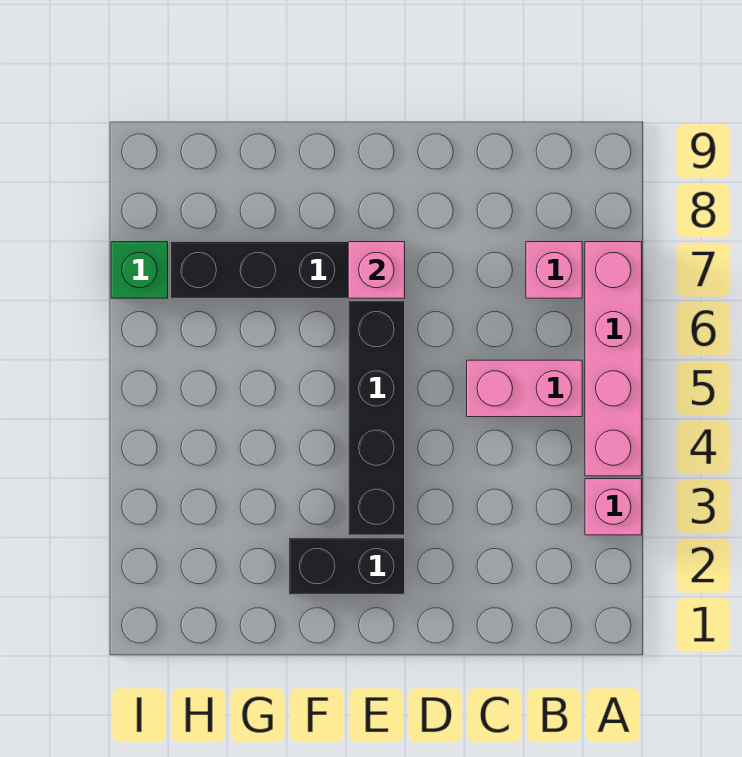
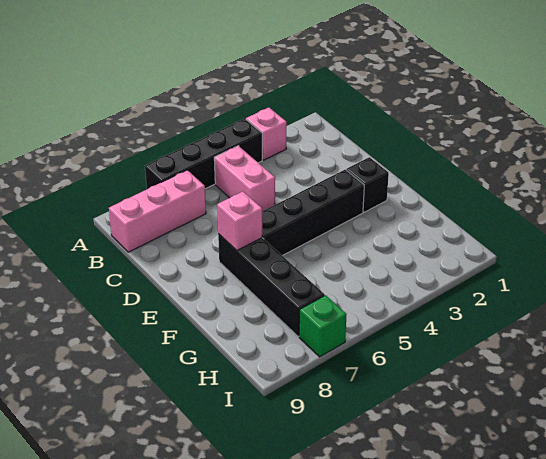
pink 1x4 brick [585,242,642,476] -> black 1x4 brick [145,119,262,189]
pink 1x1 brick [526,242,582,298] -> pink 1x3 brick [109,170,206,252]
black 1x2 brick [289,538,405,594] -> black 1x1 brick [346,157,389,212]

